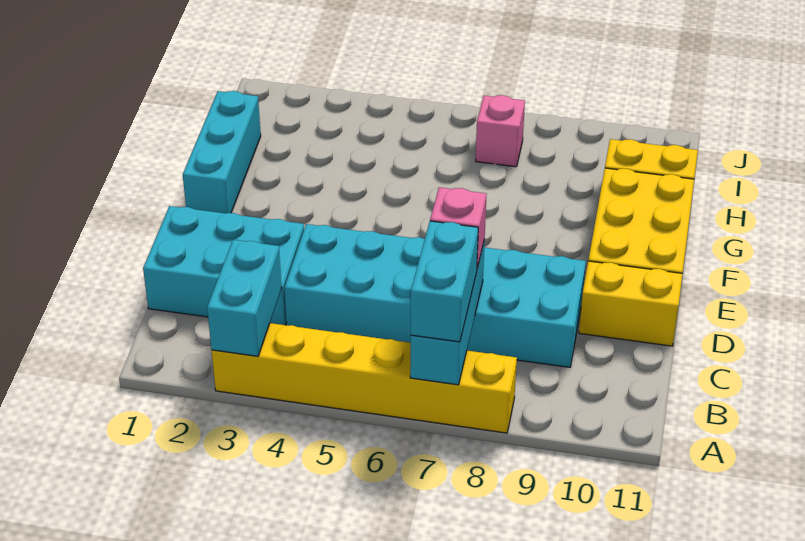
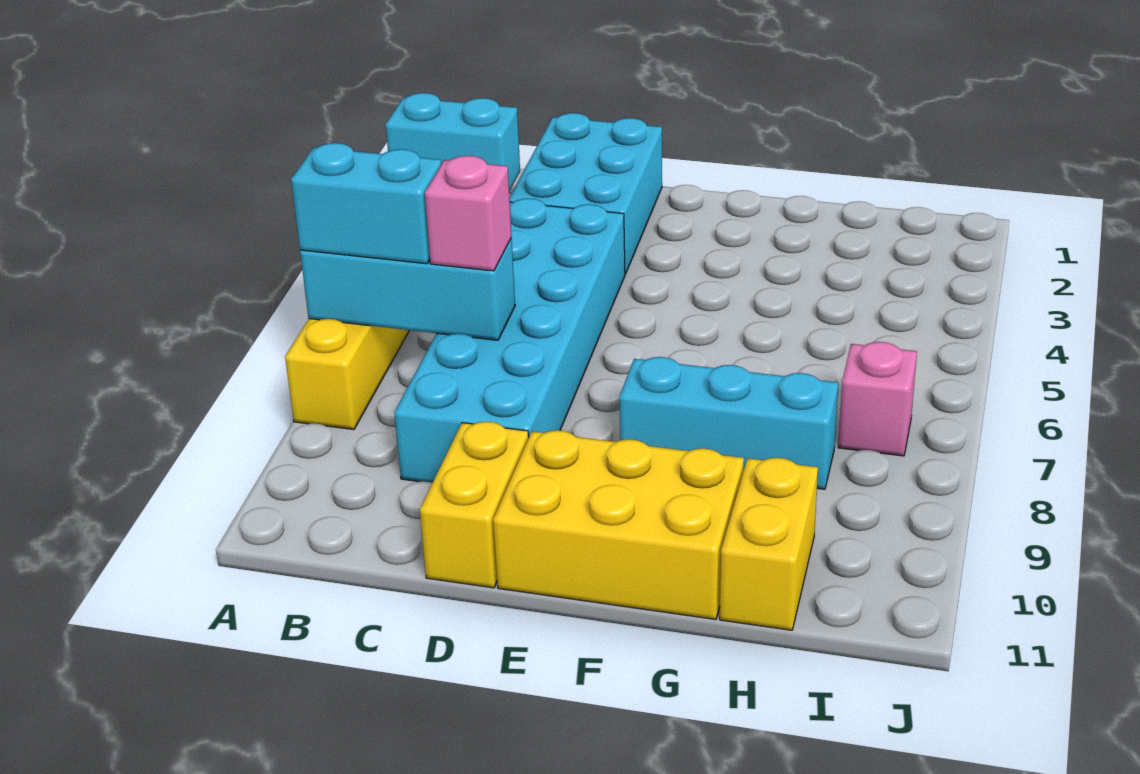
cyan 1x3 brick [183,91,261,213] -> cyan 1x3 brick moved to [619,357,838,489]

